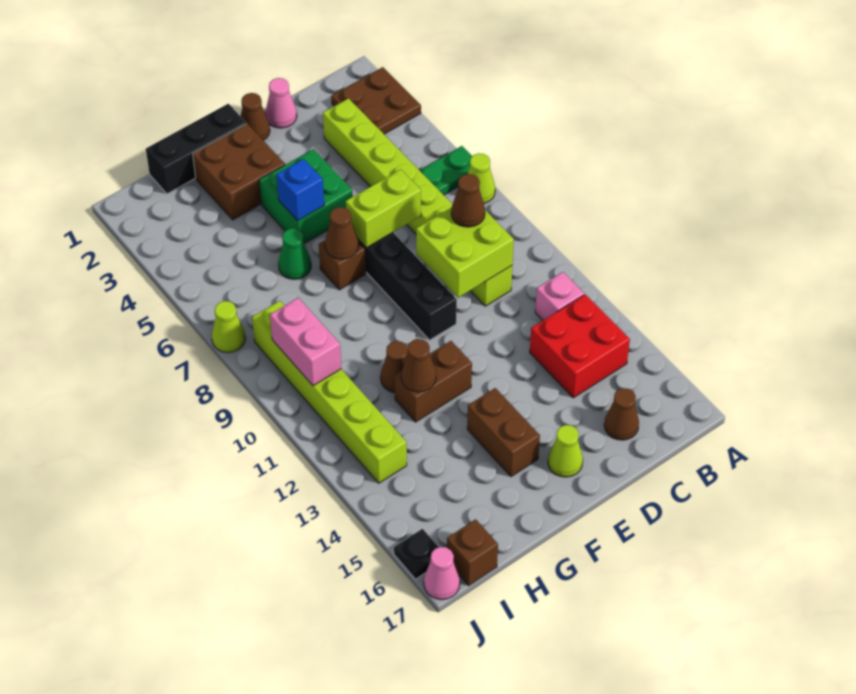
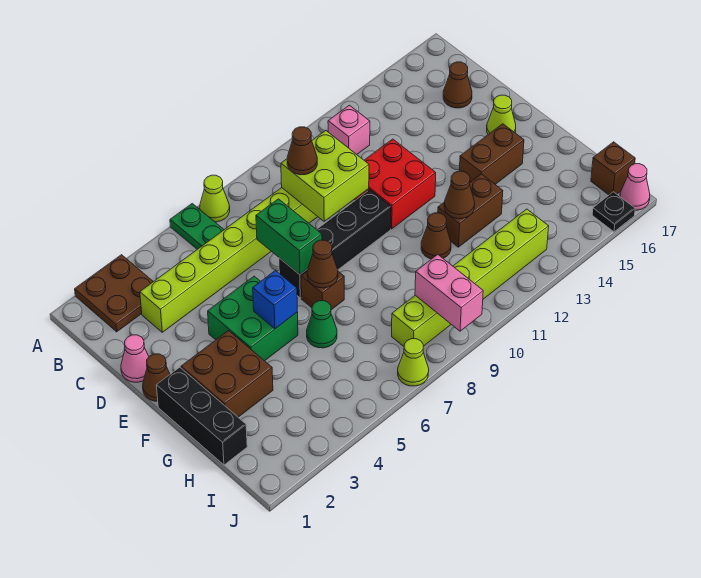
red 2x2 brick [530,294,630,398] -> red 2x2 brick moved to [354,139,436,229]
lime 1x2 brick [346,169,421,248] -> green 1x2 brick [256,199,322,274]
brown 1x2 brick [395,341,472,422] -> brown 1x2 brick turned to [438,174,503,247]
pink 1x2 brick [270,298,341,386] -> pink 1x2 brick turned to [415,255,483,331]

